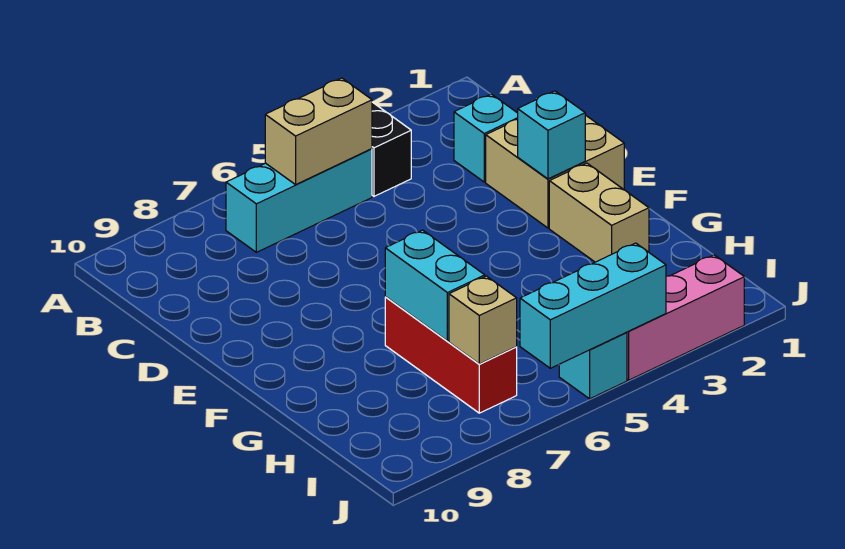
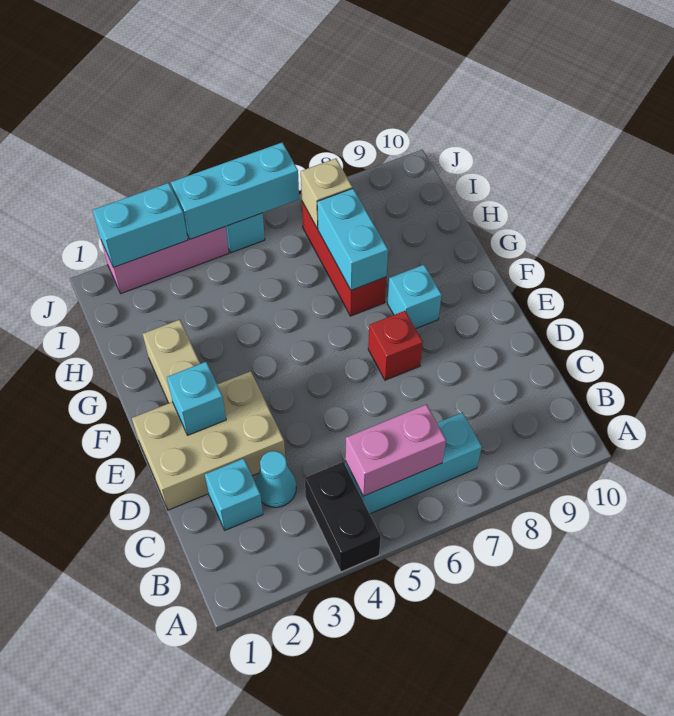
tan 1x2 brick [265,78,372,185] -> pink 1x2 brick [345,404,446,496]
none -> cyan 1x1 cone [255,451,296,507]
tan 2x2 brick [486,115,624,228] -> tan 2x3 brick [132,371,285,510]
none -> red 1x1 brick [368,311,423,380]
none -> cyan 1x1 brick [387,265,442,329]
none -> cyan 1x2 brick [93,183,188,267]

